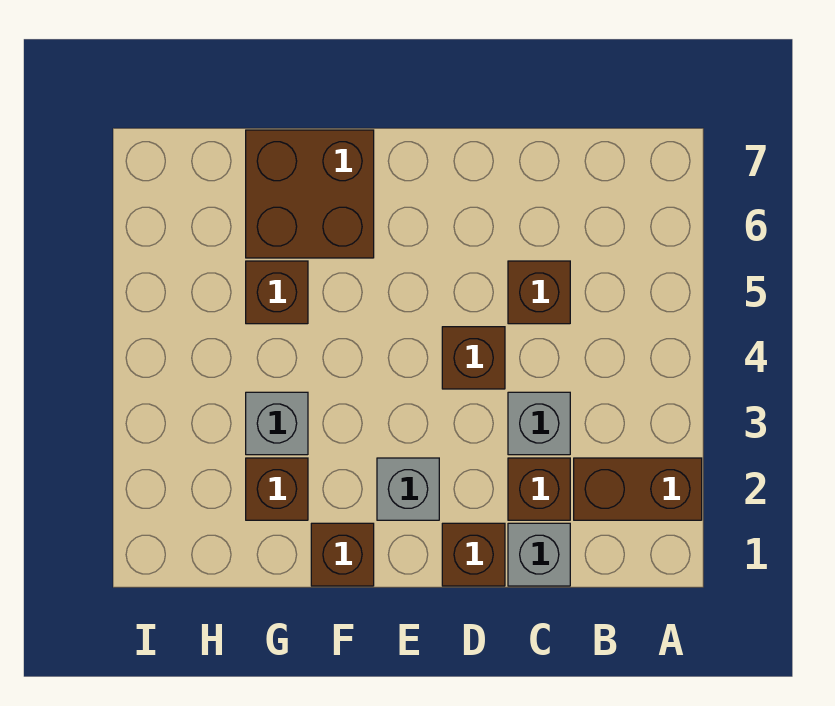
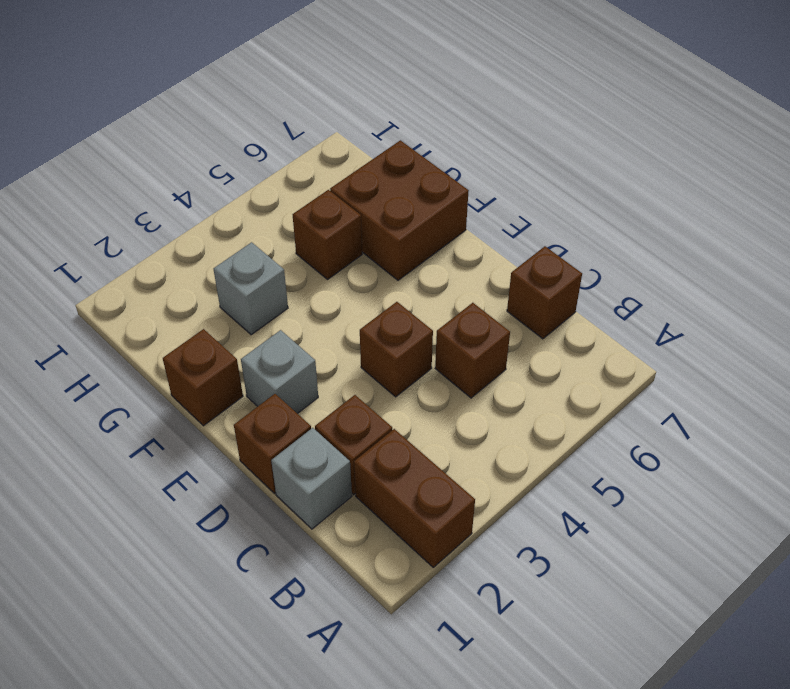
grey 1x1 brick [508,392,570,455] -> none
brown 1x1 brick [246,458,308,520] -> brown 1x1 brick moved to [507,246,582,339]

